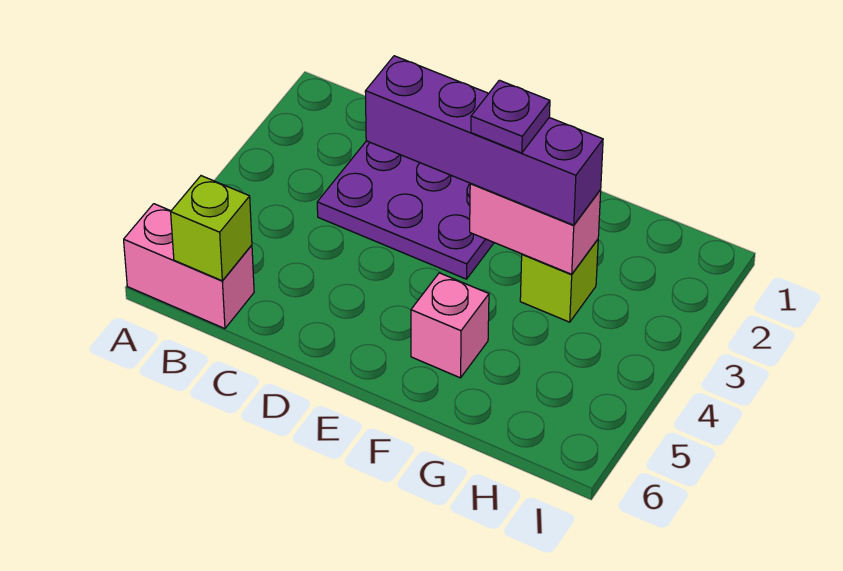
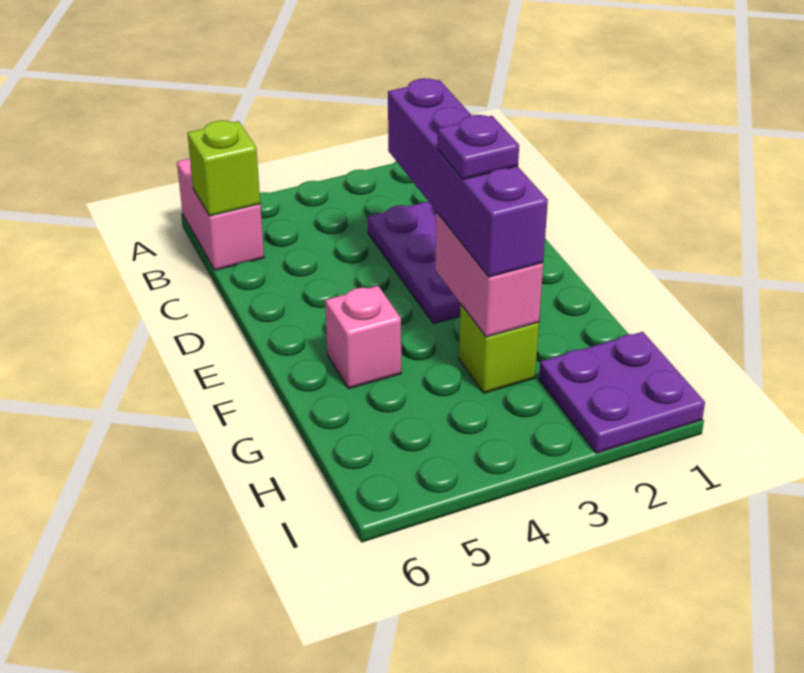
none -> purple 2x2 plate [539,332,705,453]

